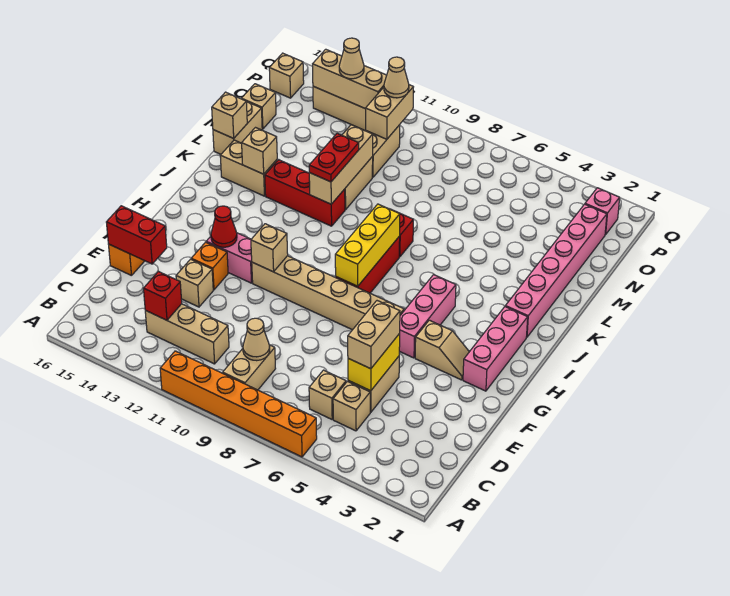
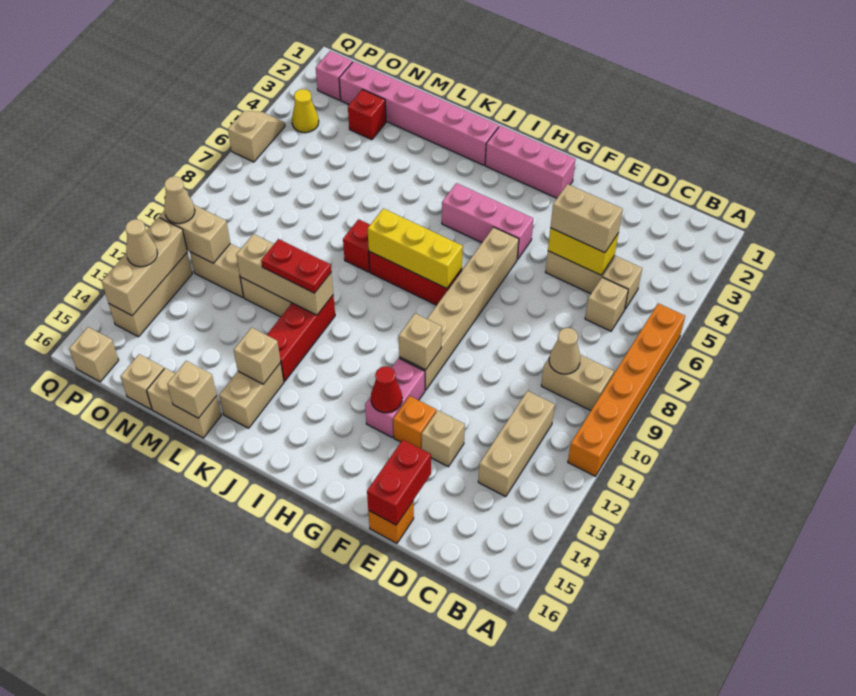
red 1x1 brick [143,271,182,320] -> red 1x1 brick moved to [348,90,386,140]
tan 1x2 slope [415,320,469,380] -> tan 1x2 slope moved to [228,111,285,162]
none -> yellow 1x1 cone [292,89,319,133]

